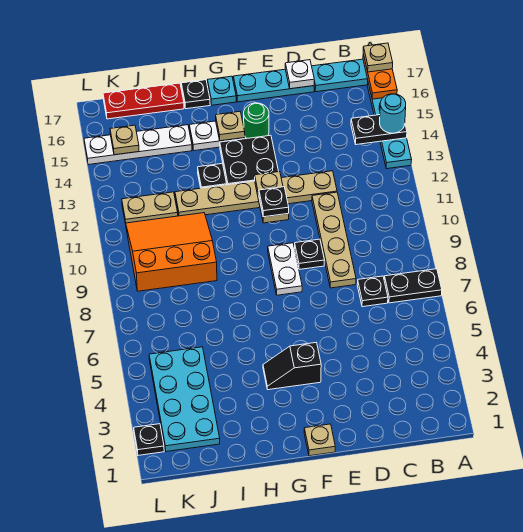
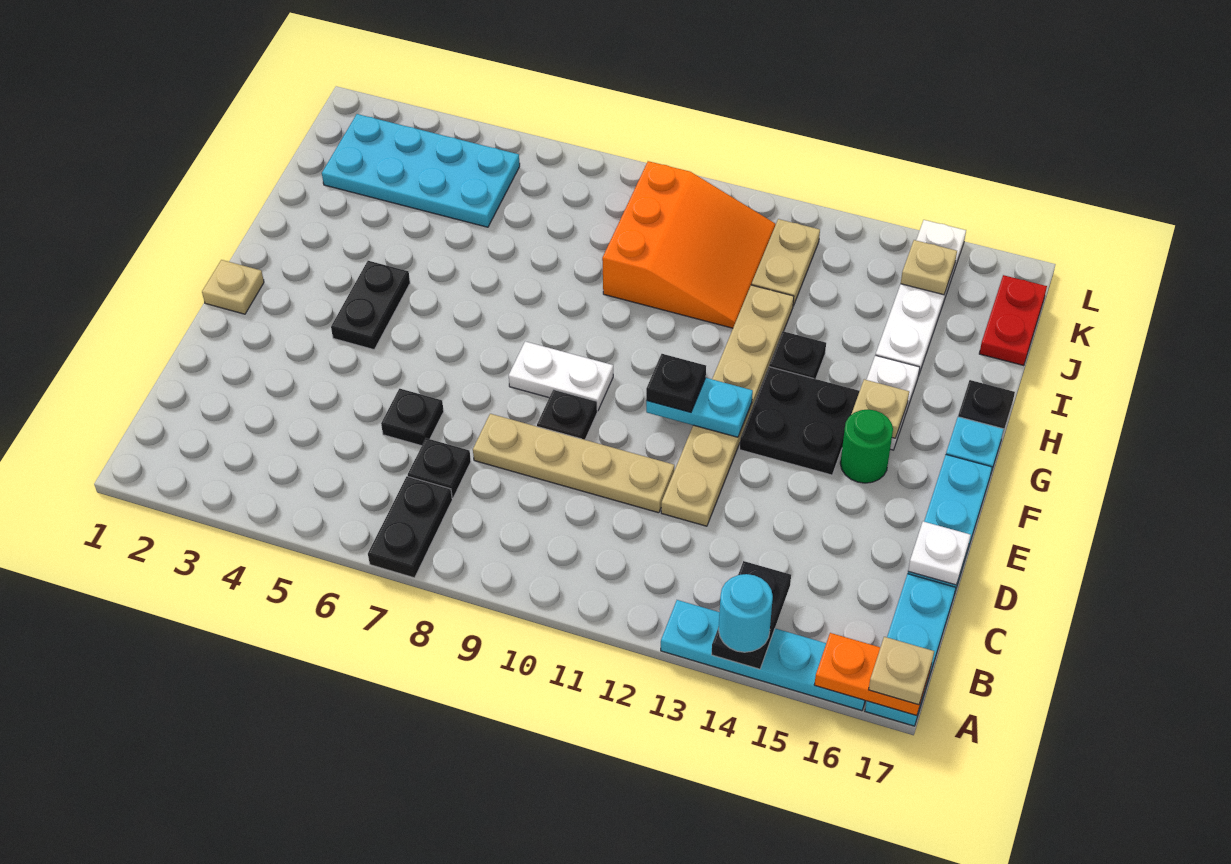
black 1x2 slope [263,343,321,390] -> black 1x2 plate [331,261,410,350]
tan 1x2 plate [255,172,289,223] -> cyan 1x2 plate [646,378,753,437]
red 1x3 plate [103,83,184,119] -> red 1x2 plate [979,275,1047,366]
black 1x1 plate [134,424,164,455] -> black 1x1 plate moved to [381,389,444,446]

